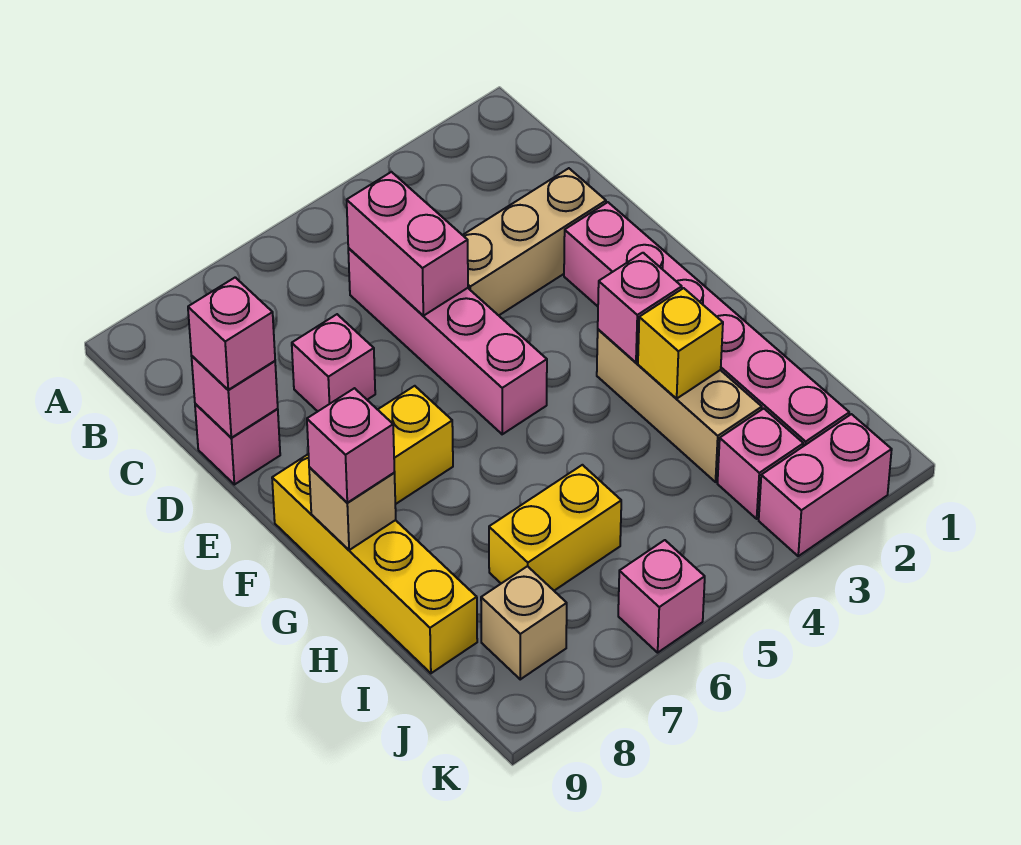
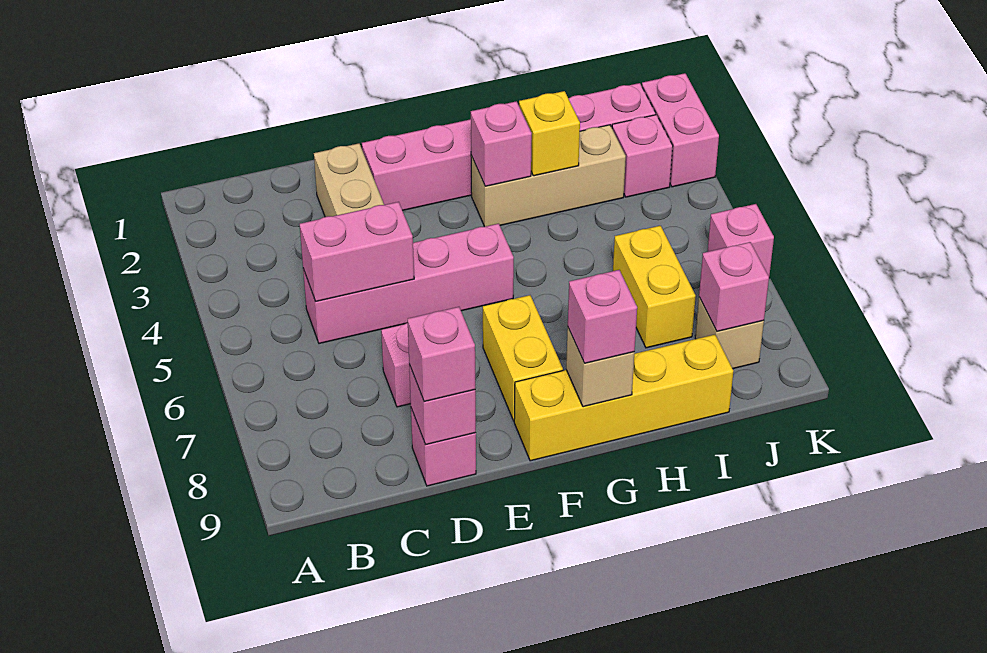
none -> pink 1x1 brick [699,242,769,331]

